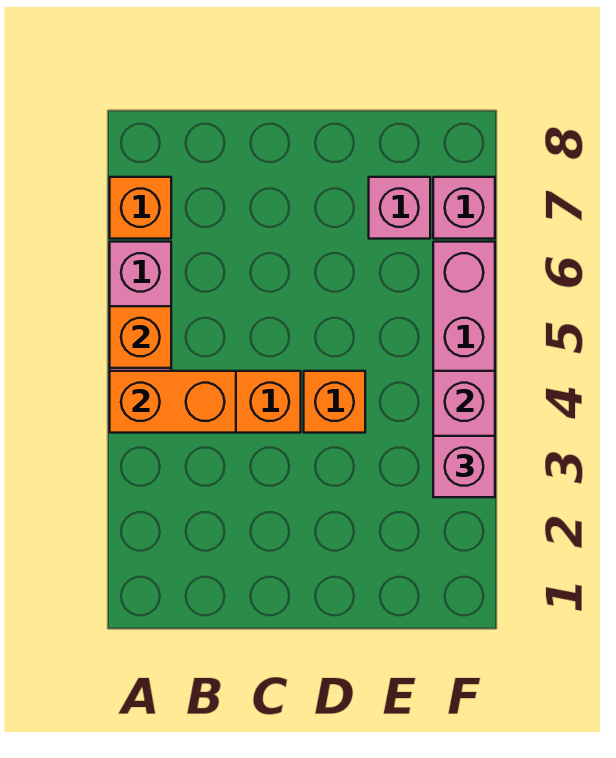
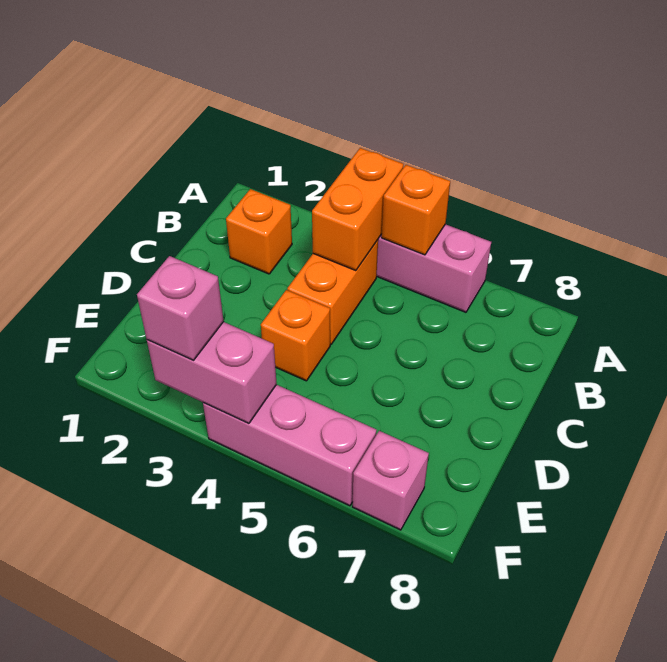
orange 1x1 brick [110,177,171,239] -> orange 1x1 brick moved to [226,189,292,274]
pink 1x1 brick [369,177,430,239] -> none

